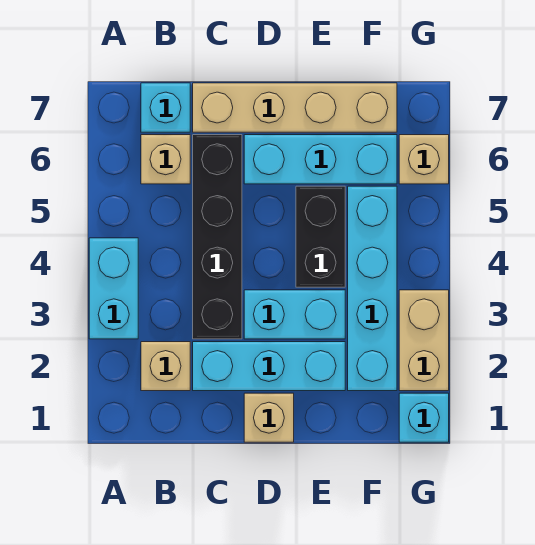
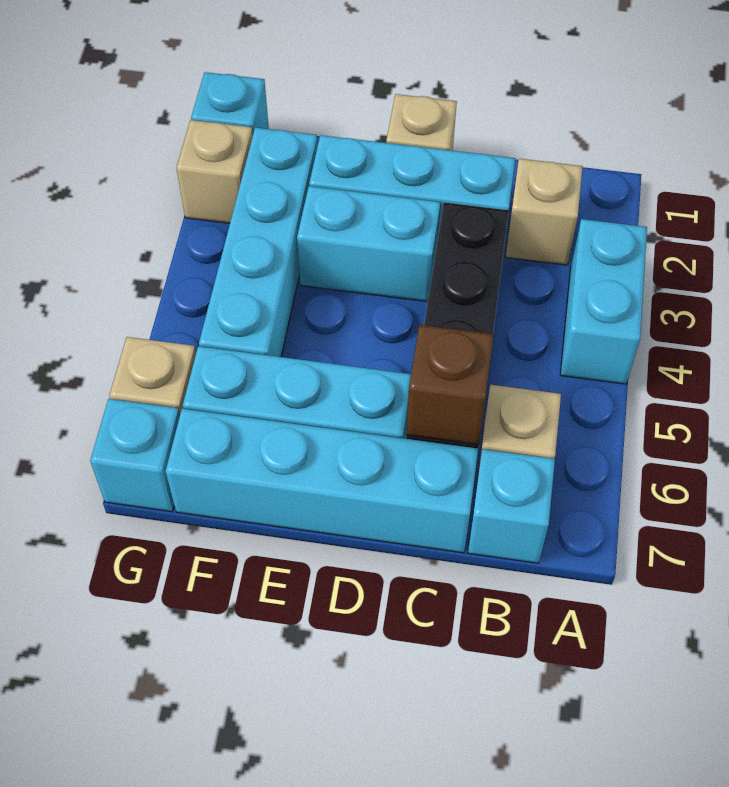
none -> brown 1x1 brick [407,325,494,445]
tan 1x4 brick [193,83,397,132] -> cyan 1x4 brick [166,409,478,553]
black 1x2 brick [296,186,345,287] -> none
tan 1x2 brick [399,290,449,391] -> tan 1x1 brick [176,120,253,223]
none -> cyan 1x1 brick [90,399,180,512]

